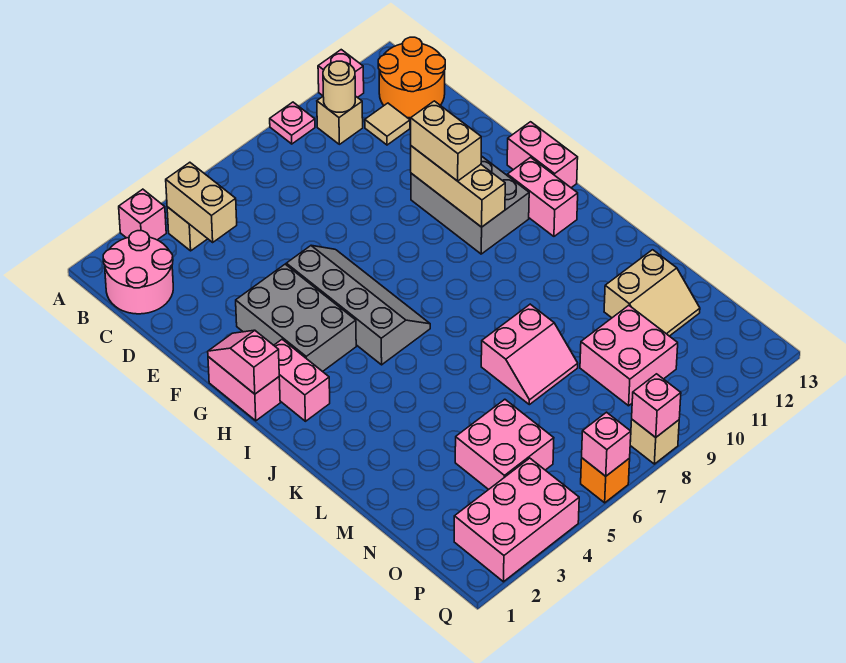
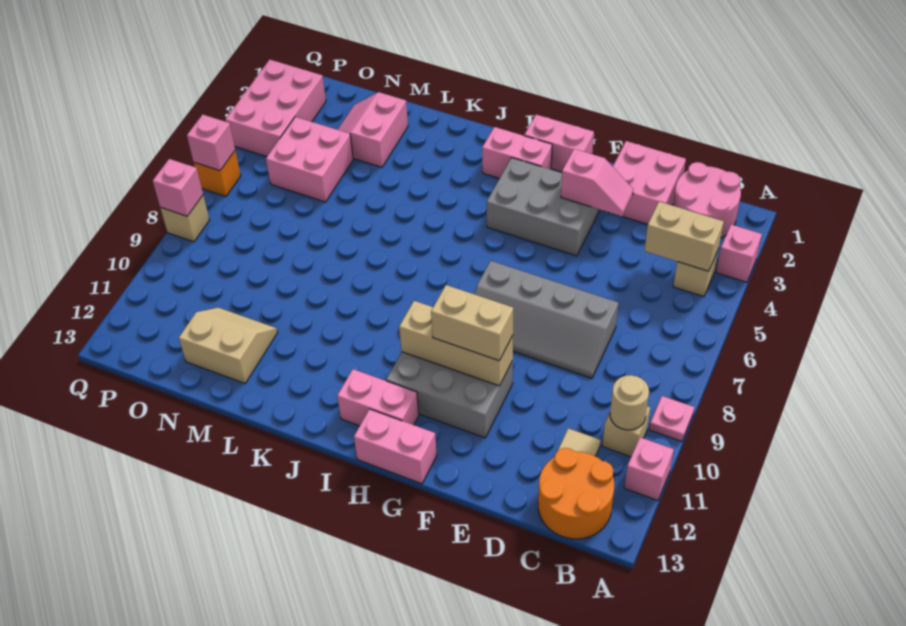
grey 2x4 slope [286,246,430,365] -> grey 2x4 slope moved to [475,261,619,378]
pink 1x2 slope [208,330,279,394] -> pink 1x2 slope moved to [561,149,634,216]
pink 2x2 slope [481,304,578,405] -> pink 2x2 slope moved to [338,92,408,167]
tan 2x2 slope [604,250,700,336] -> tan 2x2 slope turned to [179,308,278,383]
pink 2x2 brick [580,305,678,406] -> pink 2x2 brick moved to [613,141,686,224]

